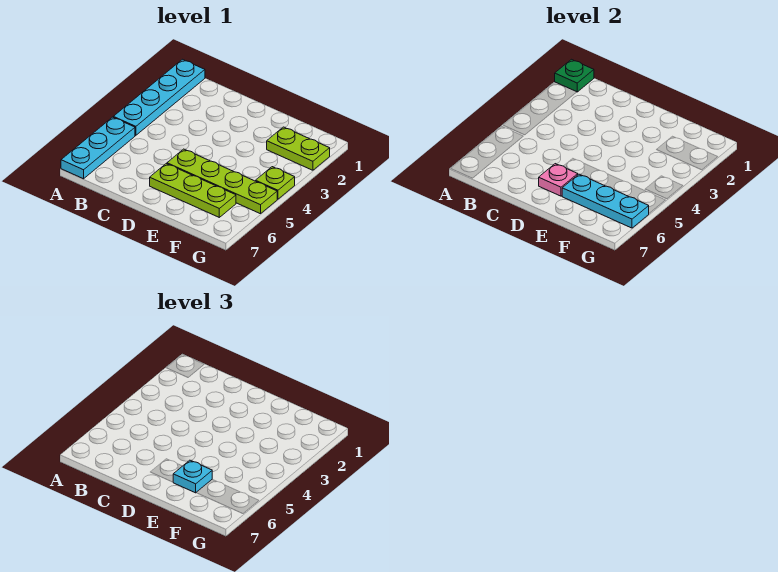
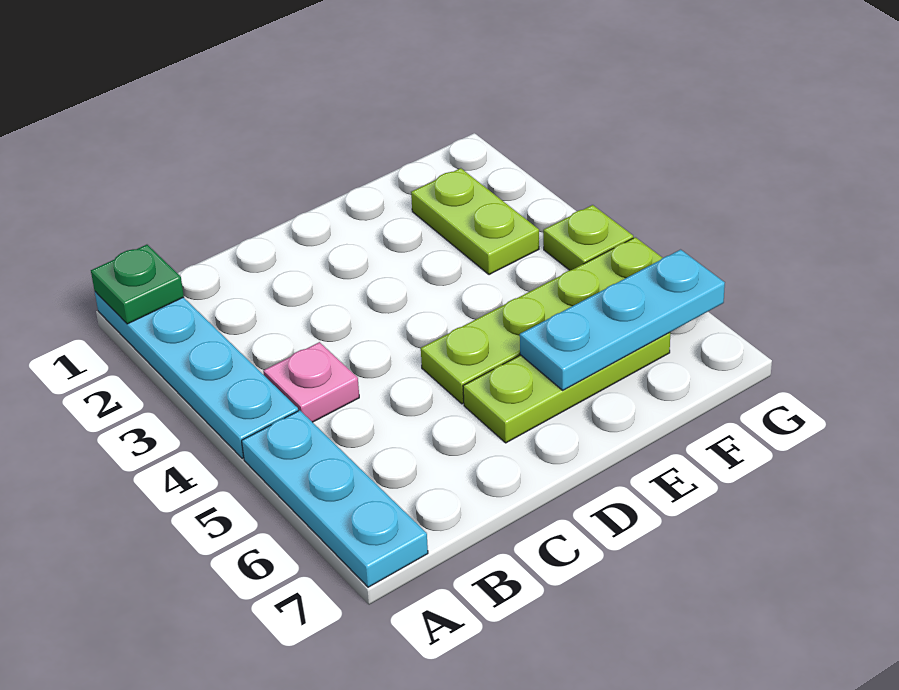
pink 1x1 plate [539,164,578,196] -> pink 1x1 plate moved to [263,342,359,422]
cyan 1x1 plate [173,460,212,493] -> none
lime 1x2 plate [267,127,330,170] -> lime 1x2 plate turned to [411,168,539,275]

